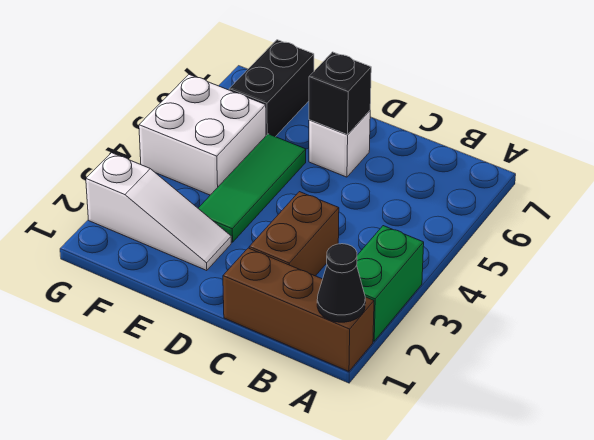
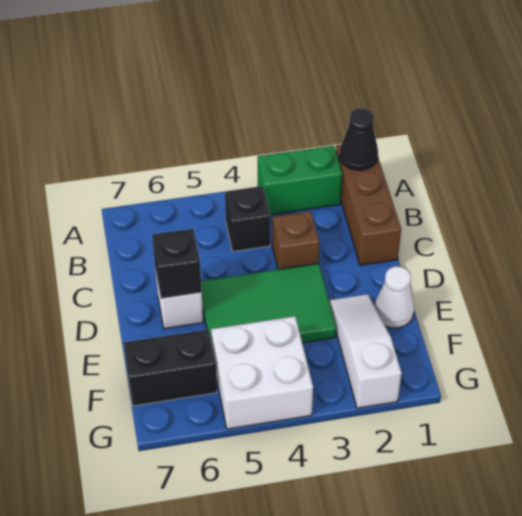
none -> black 1x1 brick [225,186,270,252]
brown 1x2 brick [249,192,339,276] -> brown 1x1 brick [272,211,320,269]
none -> white 1x1 cone [374,266,414,328]
green 1x3 tile [198,134,306,242] -> green 2x3 tile [201,263,336,343]

